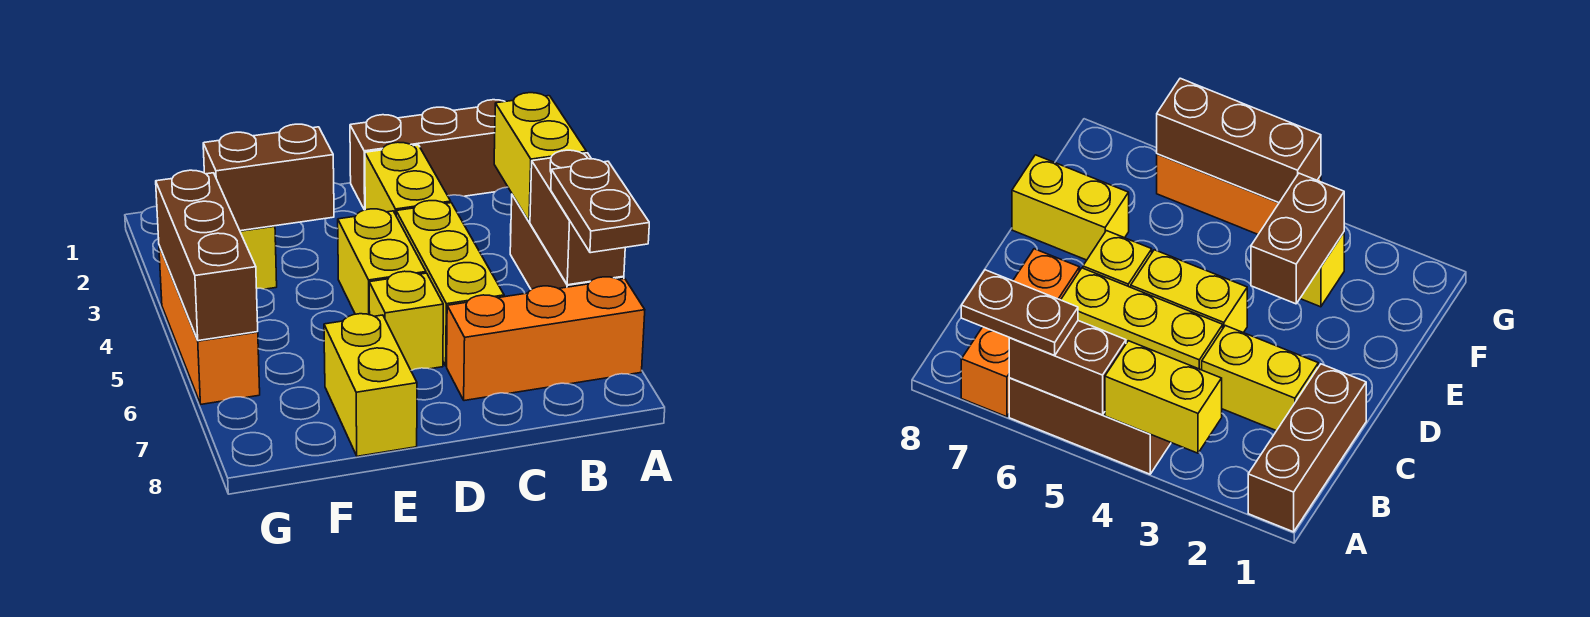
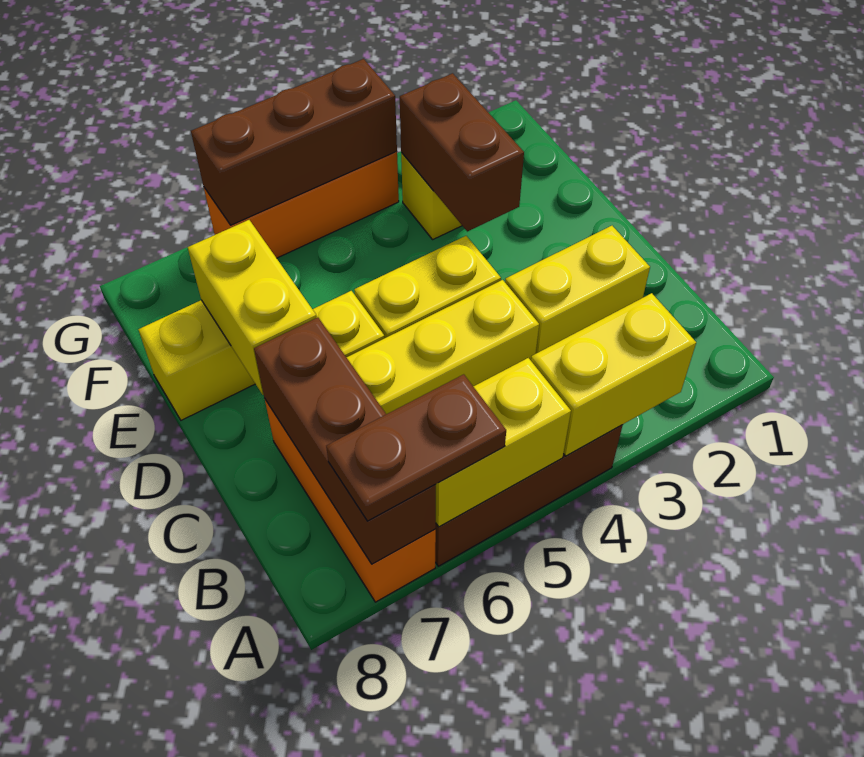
brown 1x3 brick [350,100,508,210] -> brown 1x3 brick moved to [254,317,436,564]
brown 1x2 brick [530,150,625,285] -> yellow 1x2 brick [436,358,571,527]
none -> yellow 1x2 brick [188,220,317,395]

